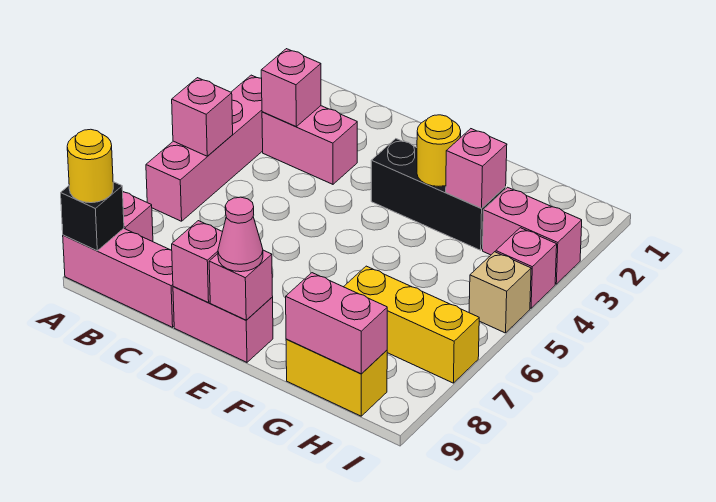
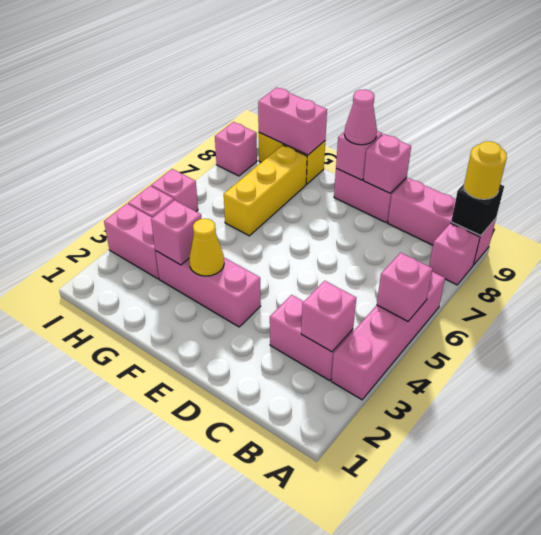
black 1x3 brick [371,139,506,250] -> pink 1x3 brick [155,251,261,327]
yellow 1x1 round brick [417,115,461,186] -> yellow 1x1 cone [189,219,224,276]
yellow 1x3 brick [344,266,479,383] -> yellow 1x3 brick turned to [224,145,307,236]
tan 1x1 brick [469,252,531,333] -> pink 1x1 brick [151,169,198,211]
none -> pink 1x1 brick [215,122,257,176]

